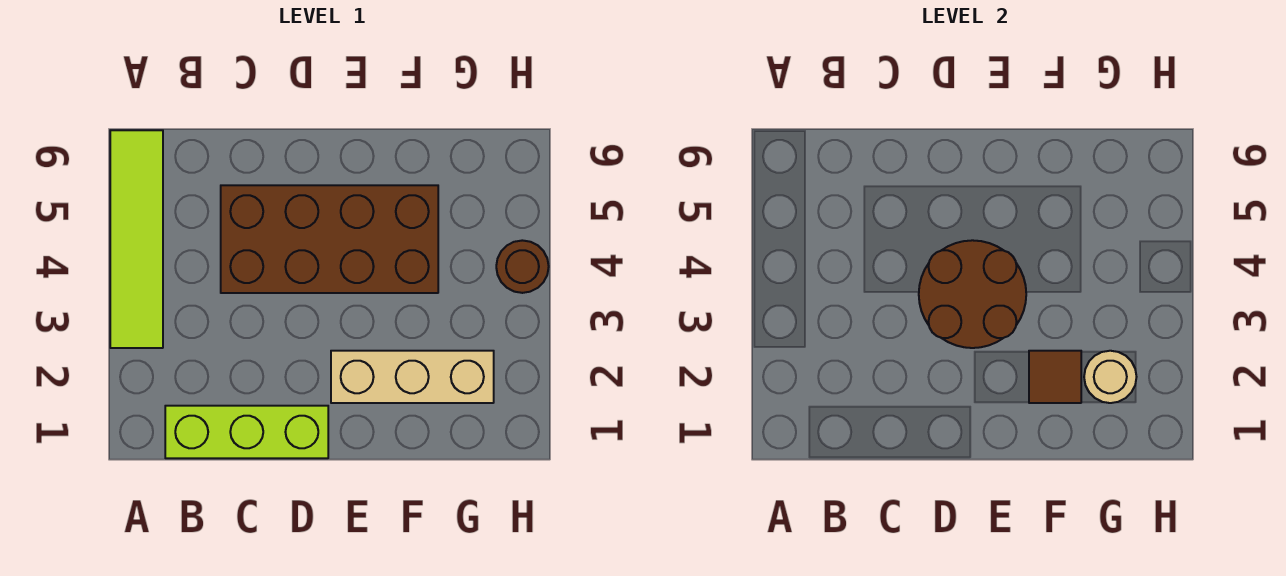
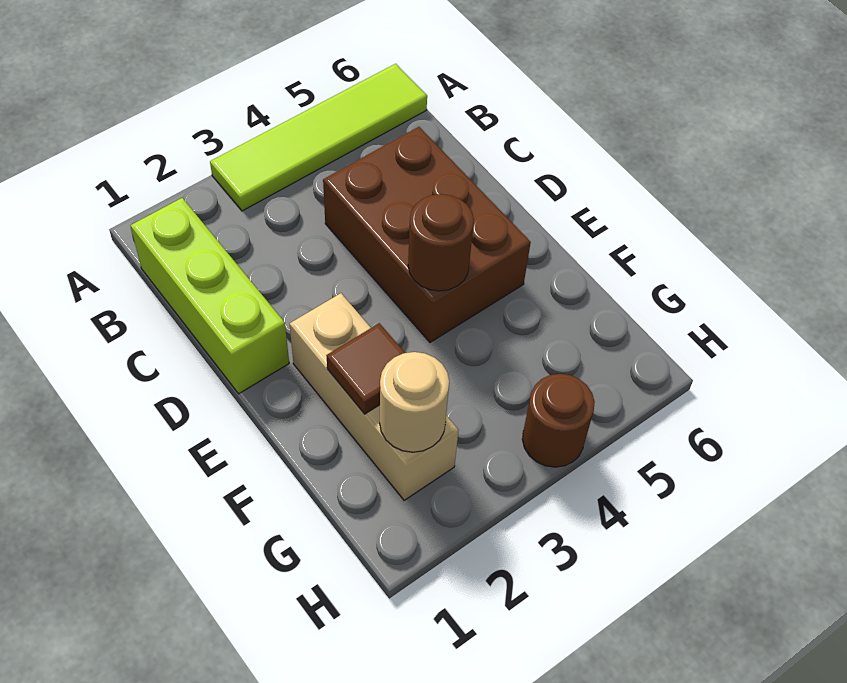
brown 2x4 brick [221,185,438,293] -> brown 2x3 brick [323,127,531,342]
brown 2x2 round brick [919,240,1026,348] -> brown 1x1 round brick [408,194,474,291]

